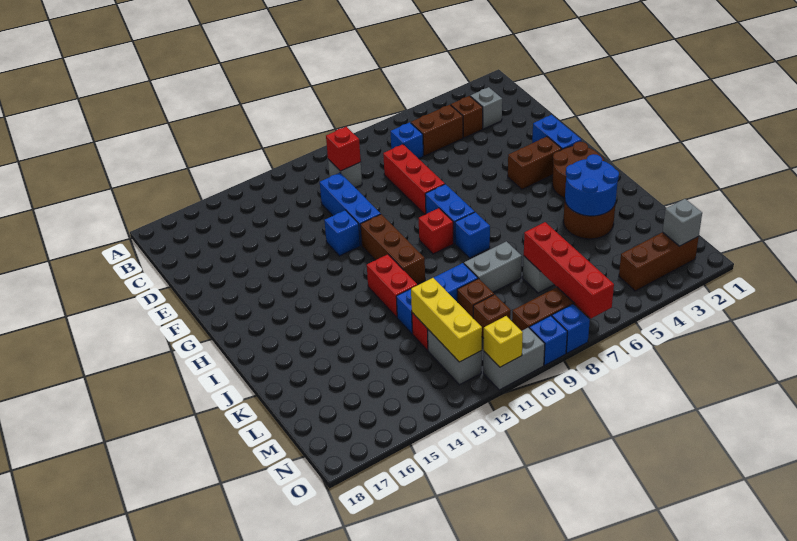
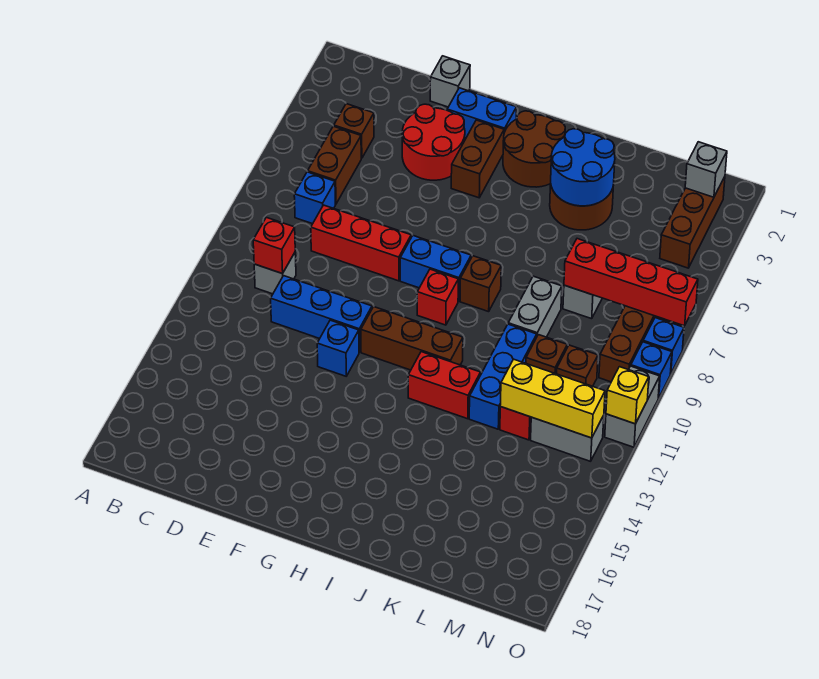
grey 1x1 brick [470,87,502,129] -> grey 1x1 brick moved to [430,56,470,107]
none -> red 2x2 round brick [402,104,465,180]
blue 1x1 brick [455,212,490,258] -> brown 1x1 brick [460,256,501,312]

